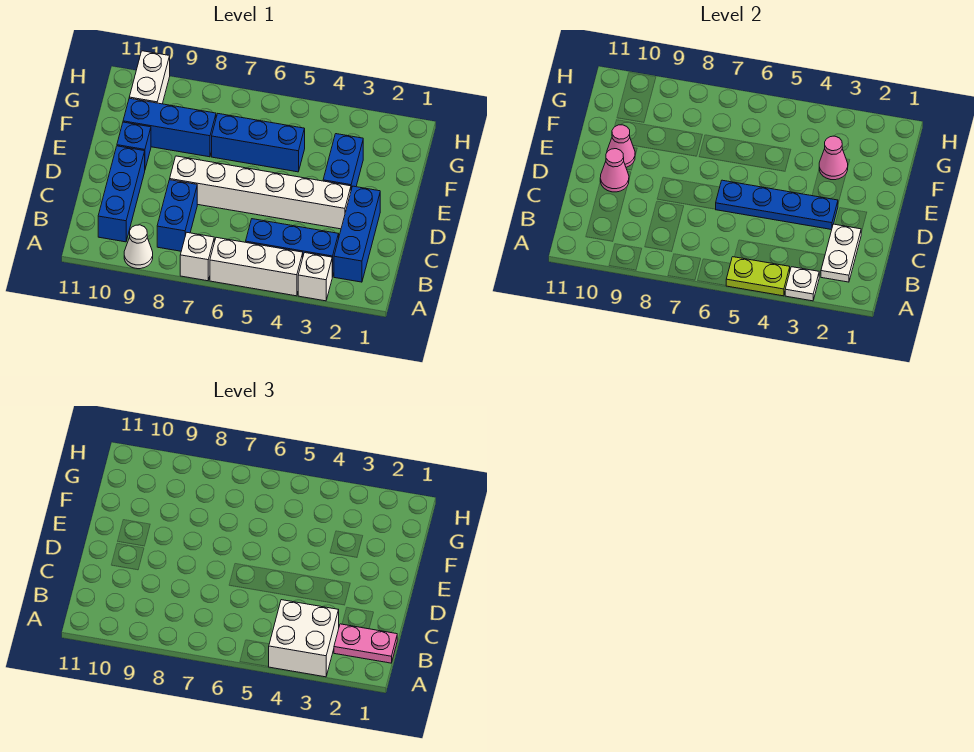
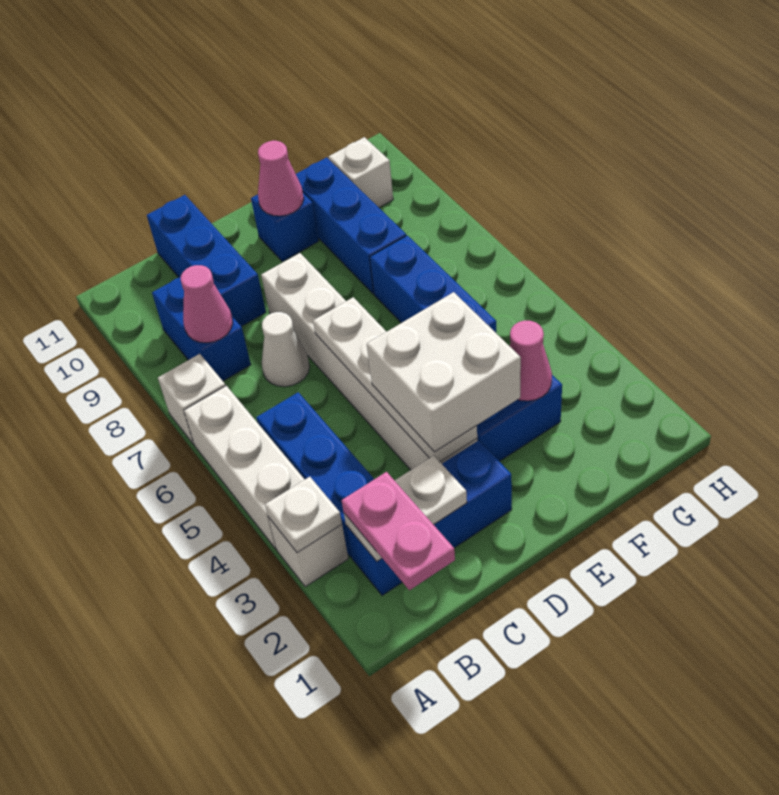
white 2x2 brick [269,600,339,677] -> white 2x2 brick moved to [367,292,521,452]
lime 1x2 plate [726,257,790,296] -> none
white 1x1 cone [124,225,153,269] -> white 1x1 cone moved to [262,312,310,387]
blue 1x2 brick [157,180,197,251] -> blue 1x2 brick turned to [152,277,251,381]
blue 1x3 brick [98,146,145,242] -> blue 1x3 brick turned to [147,195,266,326]
blue 1x4 plate [716,180,838,230] -> white 1x4 plate [313,297,477,462]
pink 1x1 cone [600,149,629,192] -> pink 1x1 cone moved to [181,265,233,343]
white 1x2 brick [129,51,170,104] -> white 1x1 brick [329,137,393,207]

